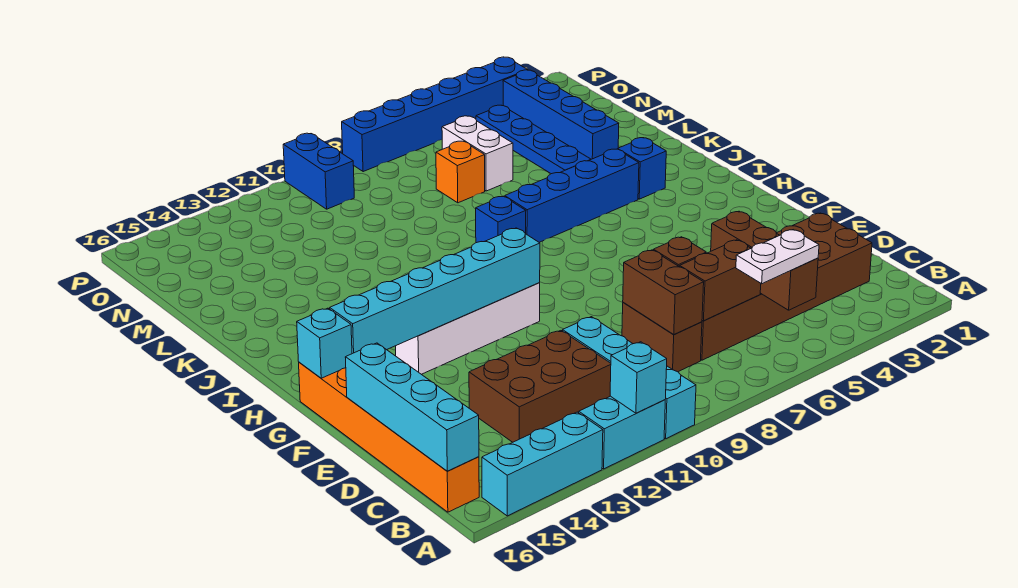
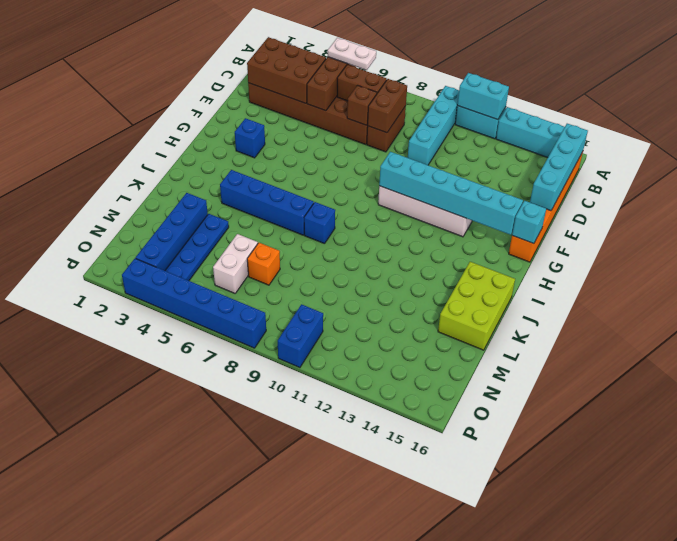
cyan 1x1 brick [610,342,667,413] -> cyan 1x2 brick [457,73,509,120]
brown 2x3 brick [469,331,611,442] -> brown 2x3 brick moved to [247,37,326,103]
blue 1x1 brick [618,138,666,199] -> blue 1x1 brick moved to [235,118,265,158]
none -> lime 2x3 brick [438,262,515,350]

